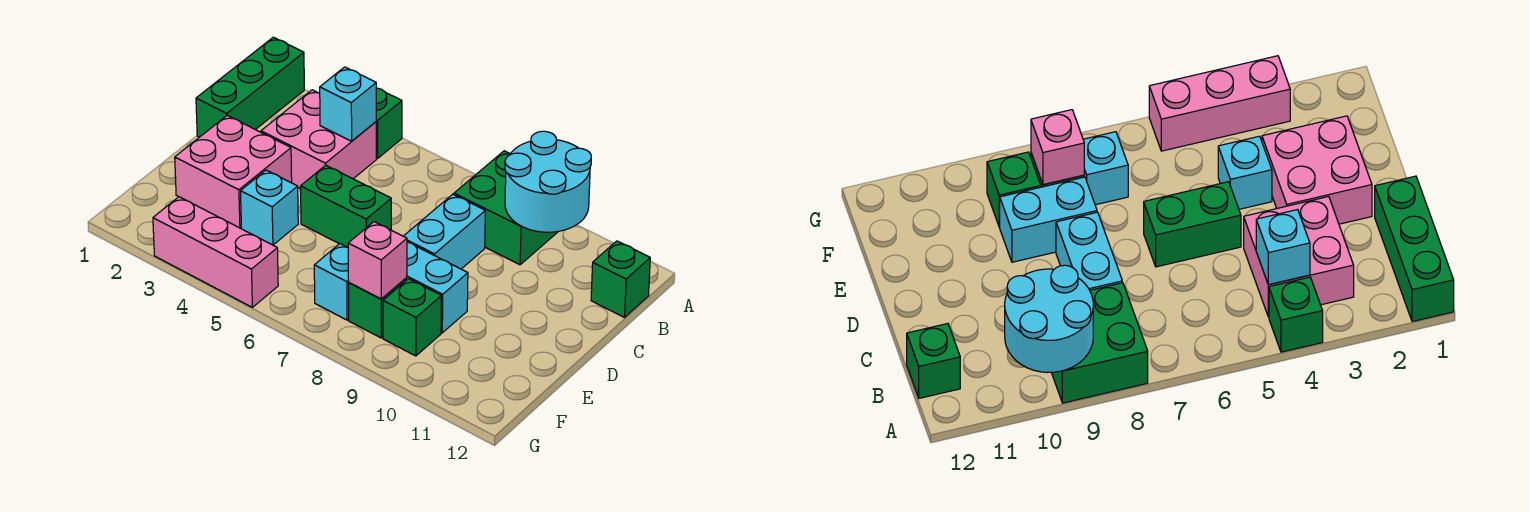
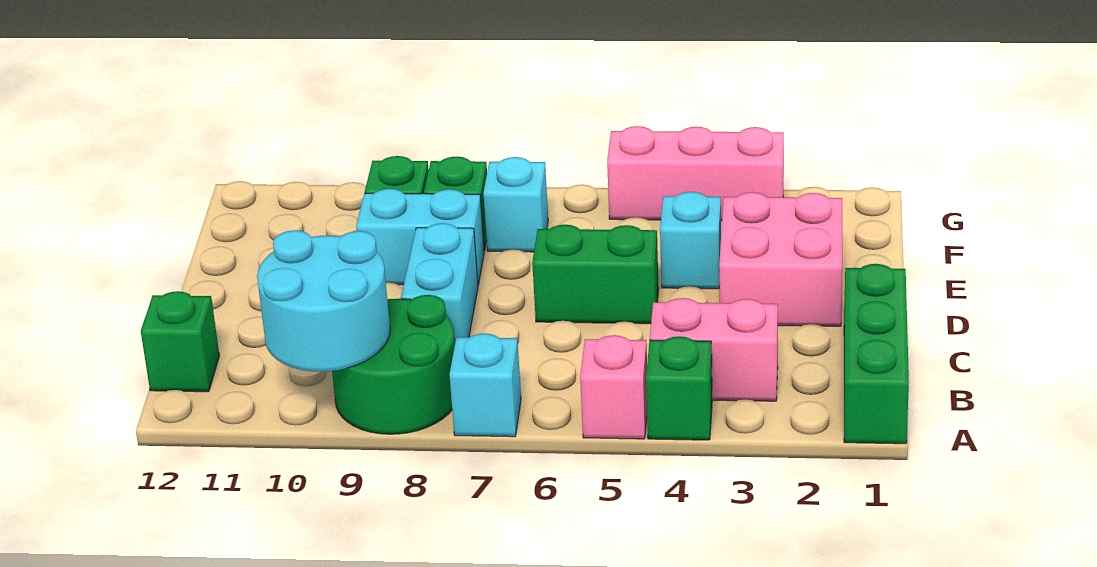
green 2x2 brick [454,151,557,265] -> green 2x2 round brick [332,295,455,434]
pink 2x2 brick [261,90,376,189] -> pink 1x2 brick [650,298,778,401]
cyan 1x1 brick [320,67,376,141] -> cyan 1x1 brick moved to [449,333,521,437]
pink 1x1 brick [348,222,407,299] -> pink 1x1 brick moved to [580,335,647,439]

